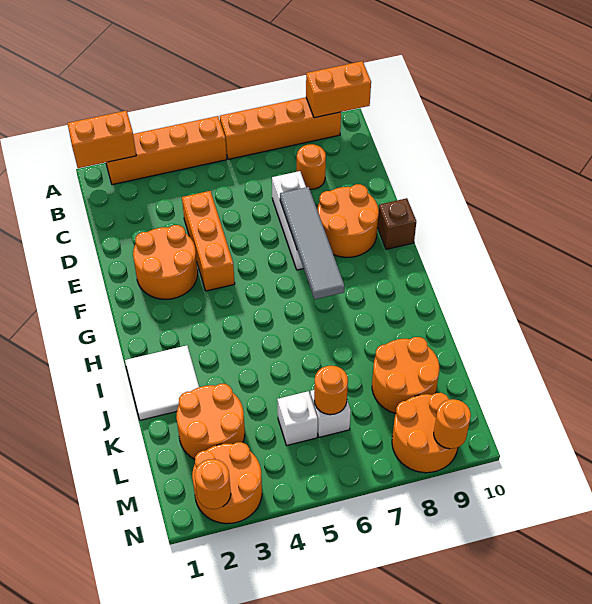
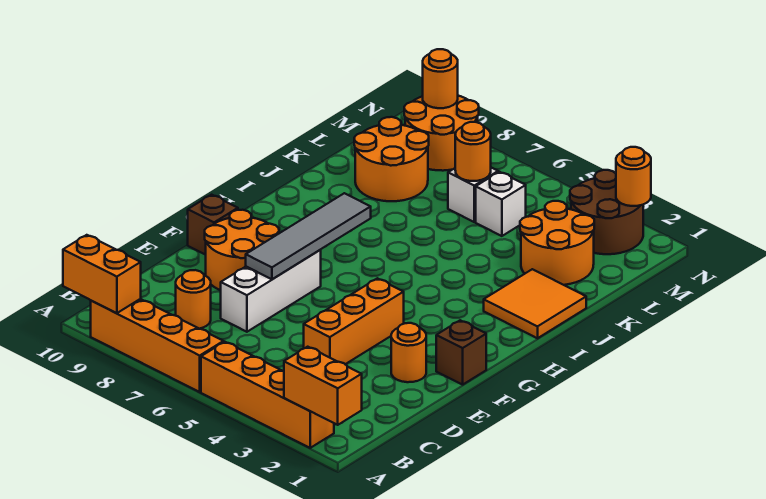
orange 2x2 round brick [133,225,198,299] -> orange 1x1 round brick [391,323,426,382]
none -> brown 1x1 brick [436,320,486,385]
white 2x2 tile [125,345,199,420] -> orange 2x2 tile [484,269,586,338]
orange 2x2 round brick [192,442,262,524] -> brown 2x2 round brick [570,170,643,254]

